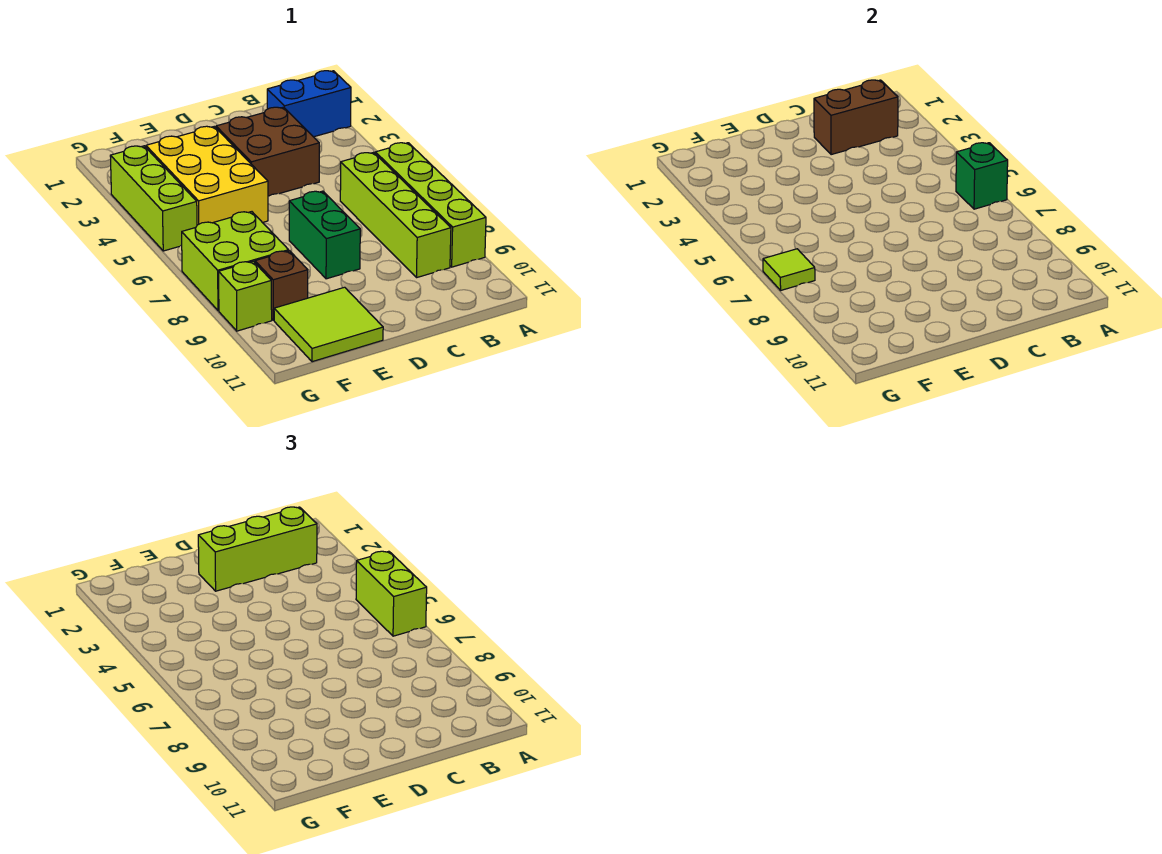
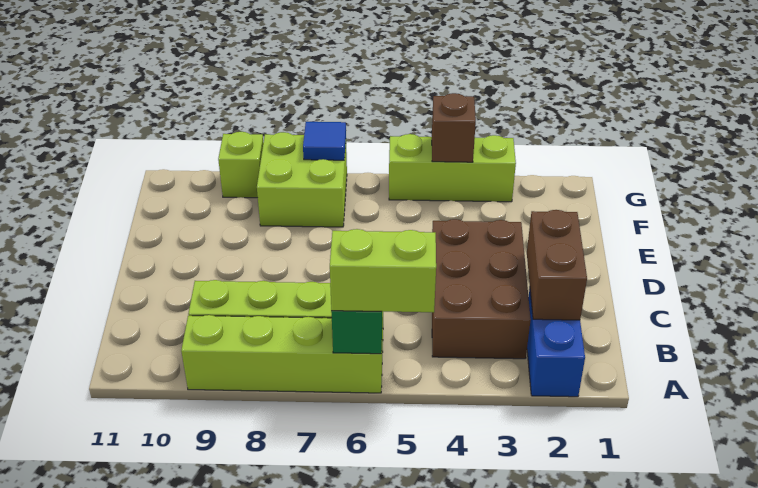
lime 1x3 brick [198,507,317,591] -> none
brown 2x2 brick [216,107,319,196] -> brown 2x3 brick [432,219,531,359]
green 1x2 brick [289,191,360,279] -> none
yellow 2x3 brick [146,126,268,225] -> none
lime 2x2 tile [274,287,383,362] -> none
brown 1x1 brick [255,251,308,320] -> brown 1x1 brick moved to [432,93,476,162]
lime 1x1 tile [763,249,815,290] -> blue 1x1 tile [303,122,346,160]

